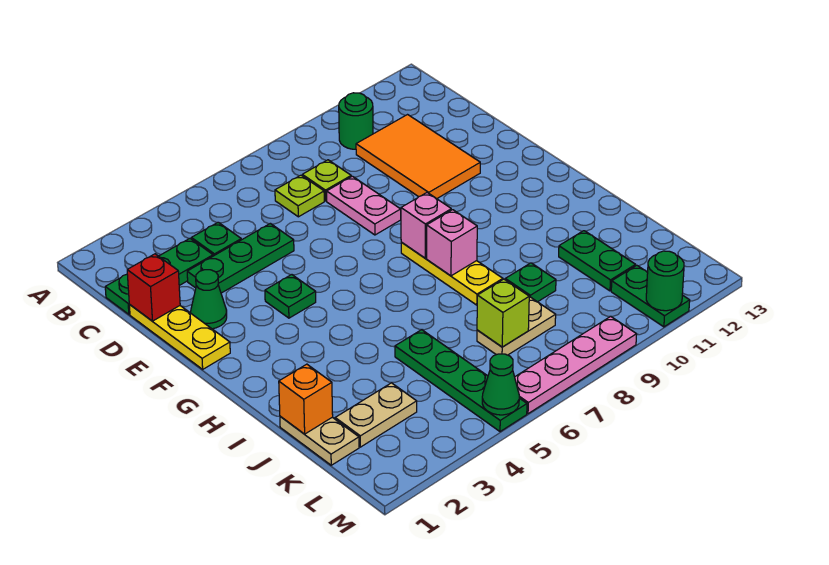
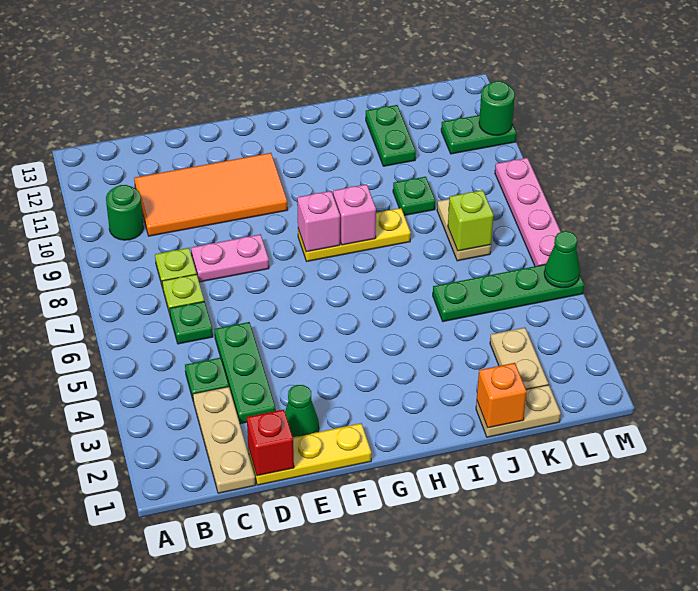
green 1x3 plate [105,239,213,314] -> tan 1x3 plate [193,387,255,493]
orange 2x3 tile [356,115,480,199] -> orange 2x4 tile [134,153,287,236]
green 1x1 plate [265,275,316,318] -> green 1x1 plate moved to [170,301,213,344]
green 1x2 plate [559,231,636,291] -> green 1x2 plate turned to [366,105,416,166]

